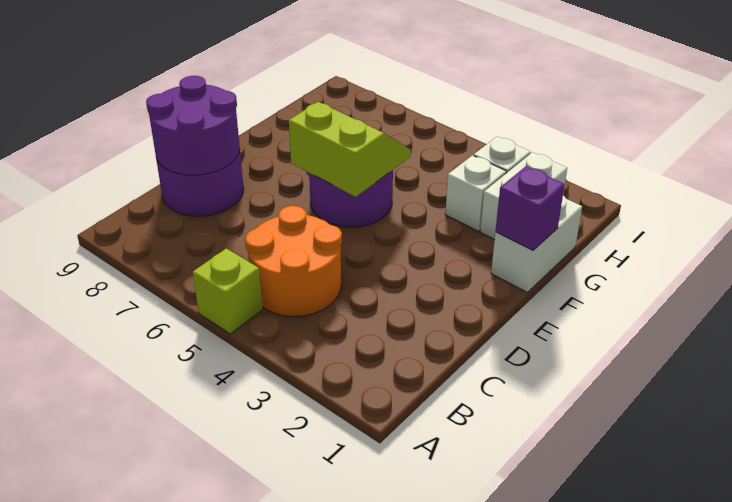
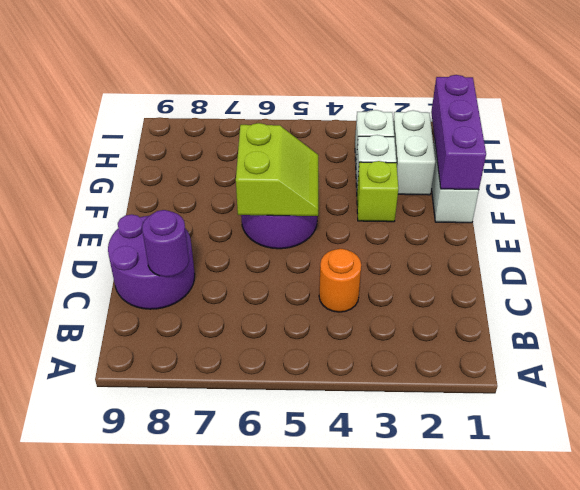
lime 1x1 brick [193,248,263,334] -> lime 1x1 brick moved to [357,161,398,222]
orange 2x2 round brick [245,206,342,316] -> orange 1x1 round brick [319,249,361,312]
purple 2x2 round brick [146,76,240,175] -> purple 1x1 round brick [142,210,189,277]
lime 2x2 slope [289,102,411,197] -> lime 2x2 slope turned to [236,123,318,216]
purple 1x1 brick [495,166,565,250] -> purple 1x3 brick [431,75,486,190]

